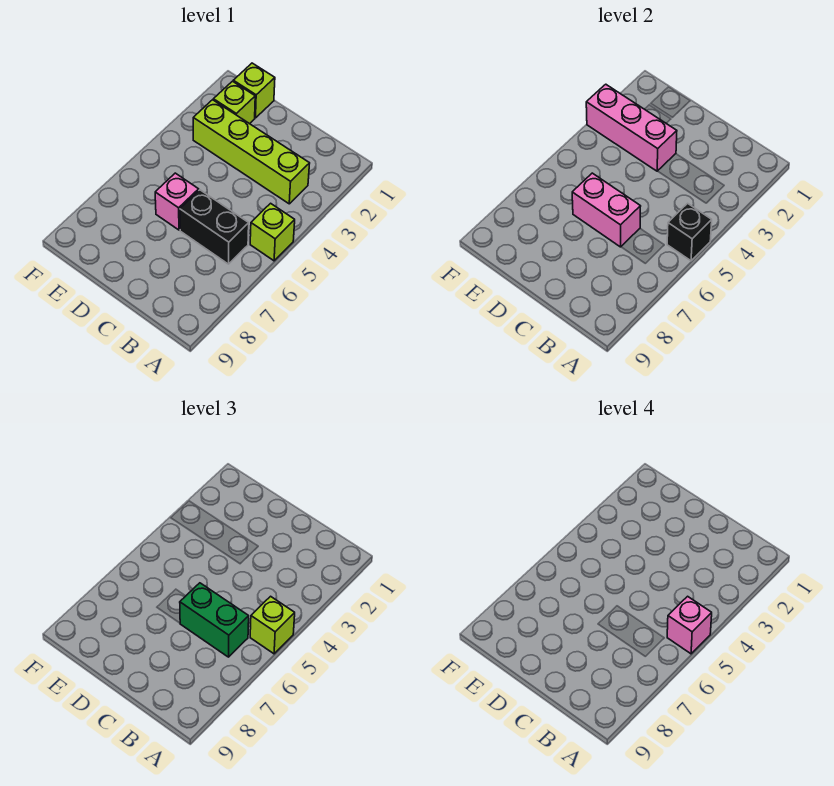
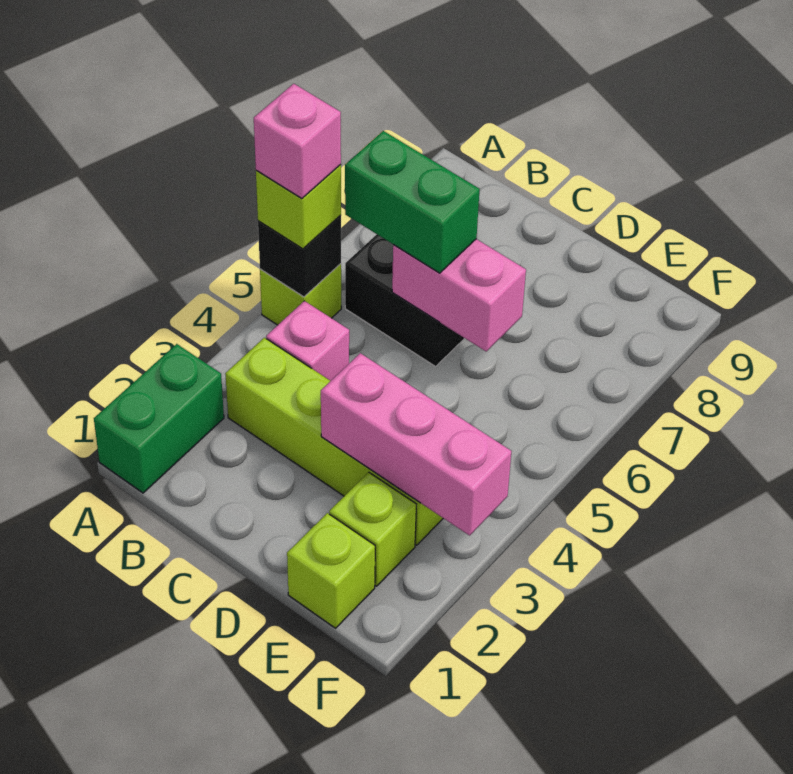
none -> green 1x2 brick [94,344,224,493]
pink 1x1 brick [155,173,199,230] -> pink 1x1 brick moved to [266,301,349,381]

